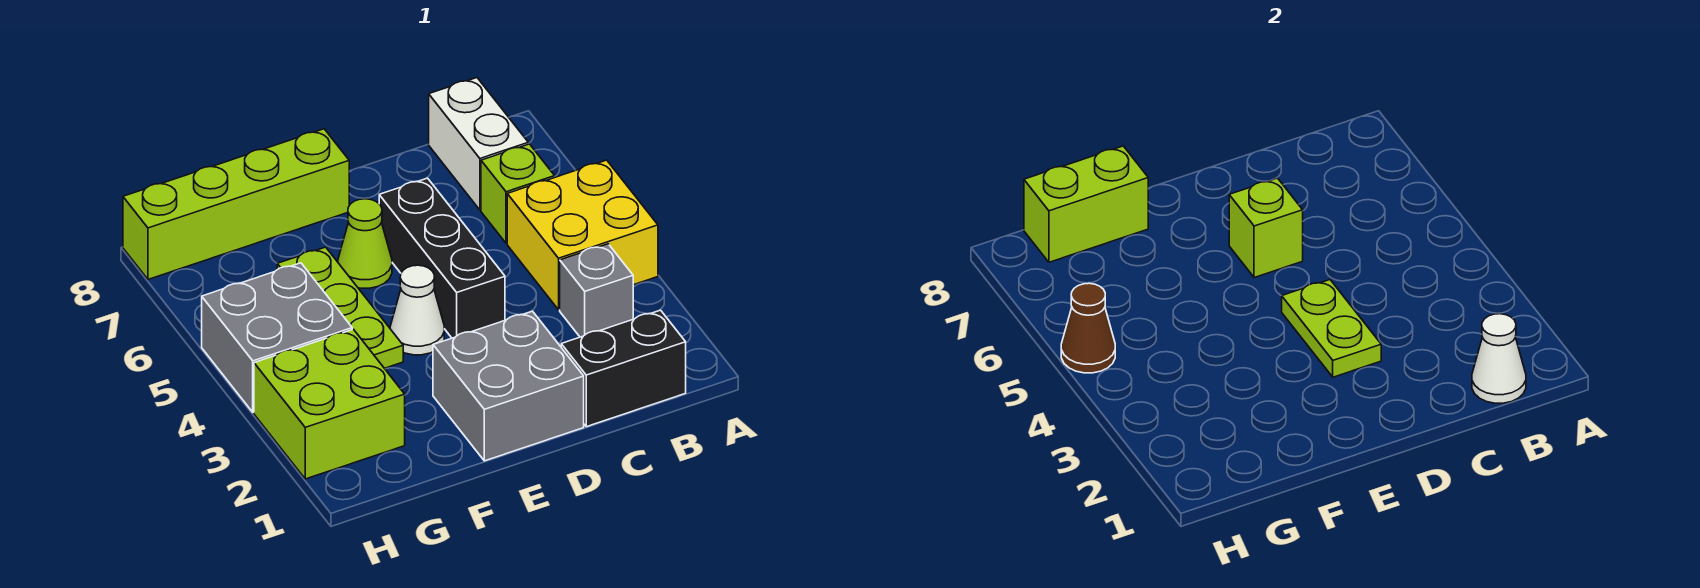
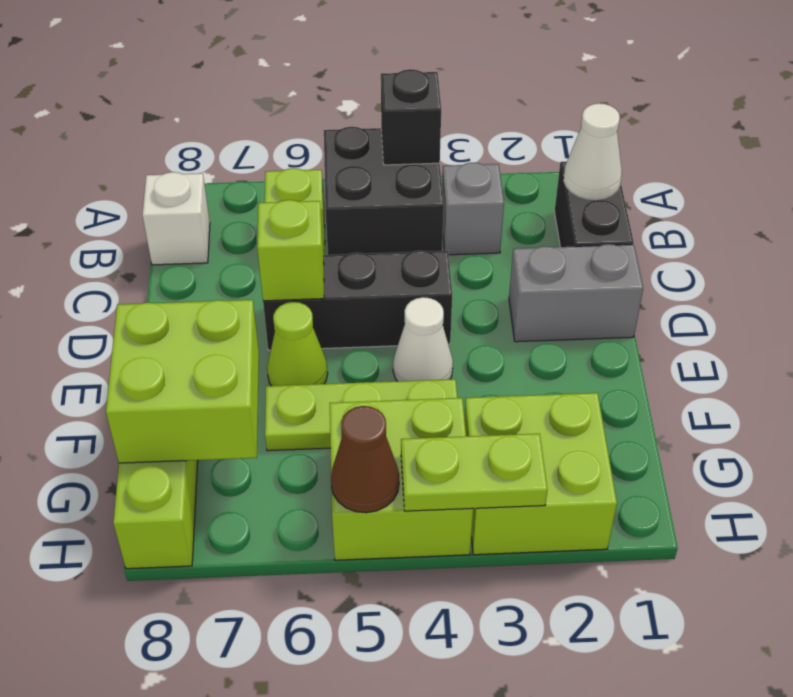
yellow 2x2 brick [507,160,658,310] -> black 2x2 brick [324,127,444,255]
none -> black 1x1 brick [381,69,441,165]
white 1x2 brick [429,78,528,210] -> white 1x1 brick [142,172,210,265]
grey 2x2 brick [433,311,584,461] -> grey 1x2 brick [509,244,643,342]
lime 1x2 plate [1282,280,1381,377] -> lime 1x2 plate moved to [401,434,548,511]
lime 1x2 brick [1024,146,1148,262] -> lime 2x2 brick [106,300,259,463]
grey 2x2 brick [202,263,352,412] -> lime 2x2 brick [330,398,473,560]

